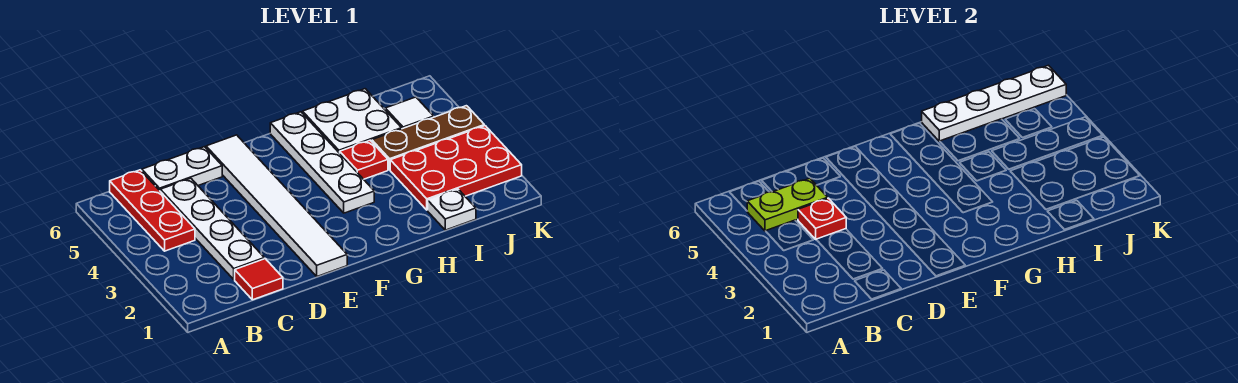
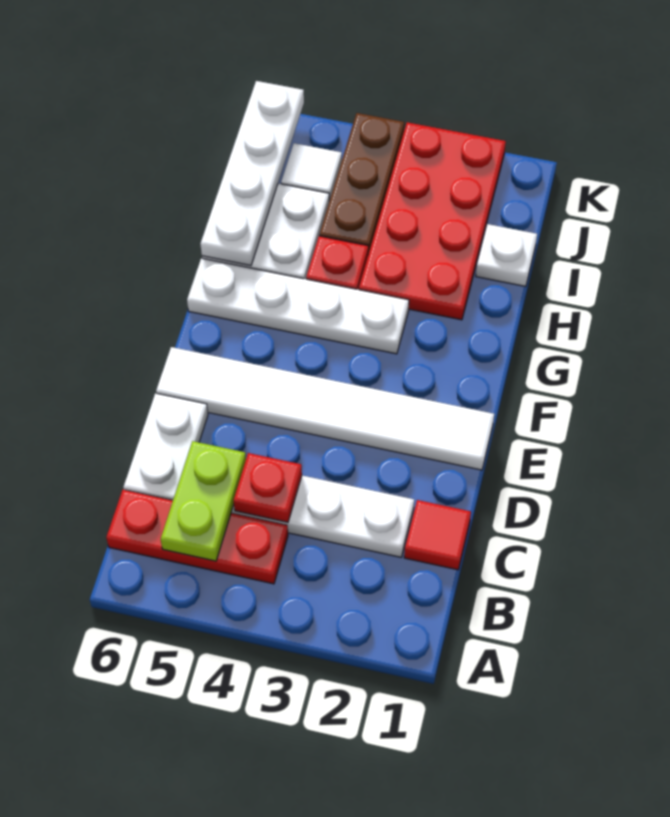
red 2x3 plate [390,126,522,210] -> red 2x4 plate [359,122,506,320]

